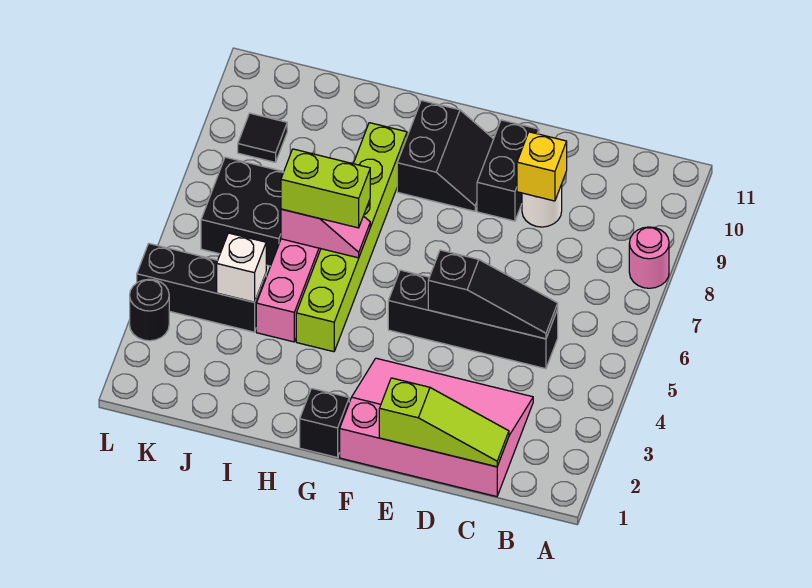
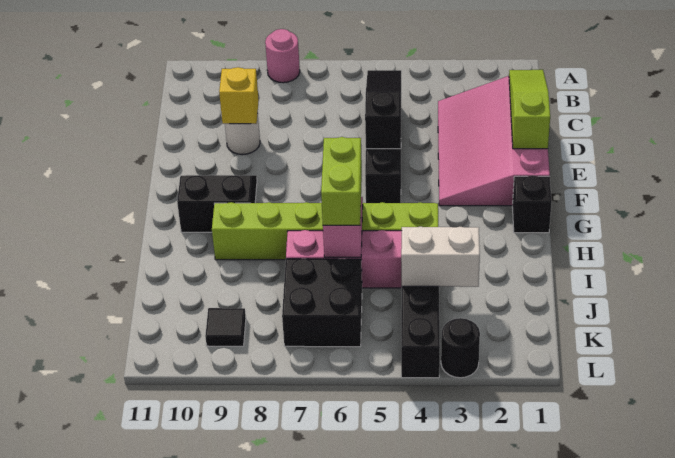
black 1x2 brick [477,120,539,221] -> none
white 1x1 brick [217,233,266,302] -> white 1x2 brick [401,227,480,287]

